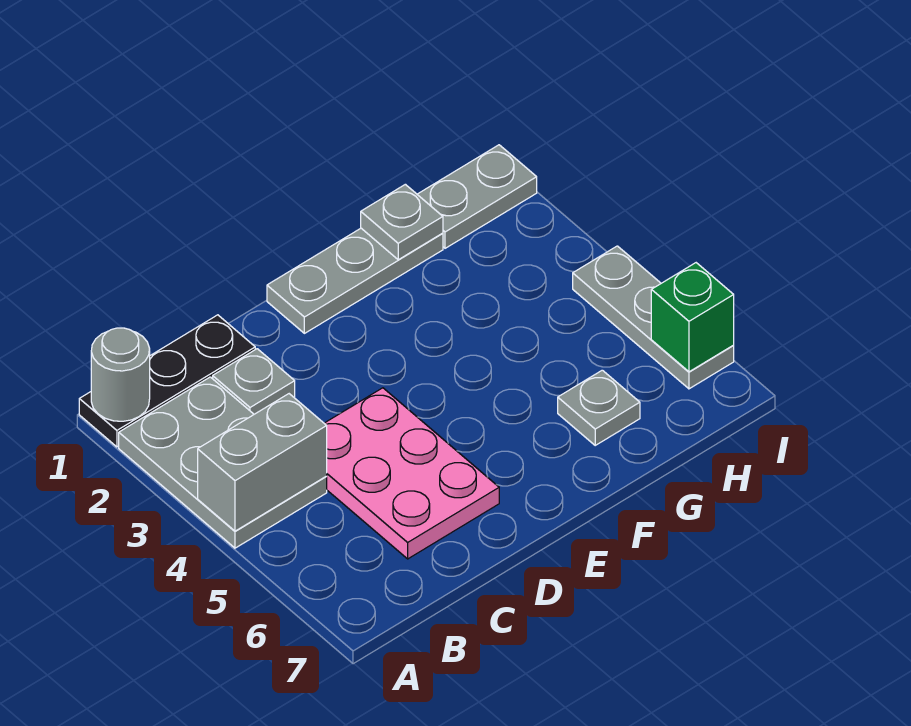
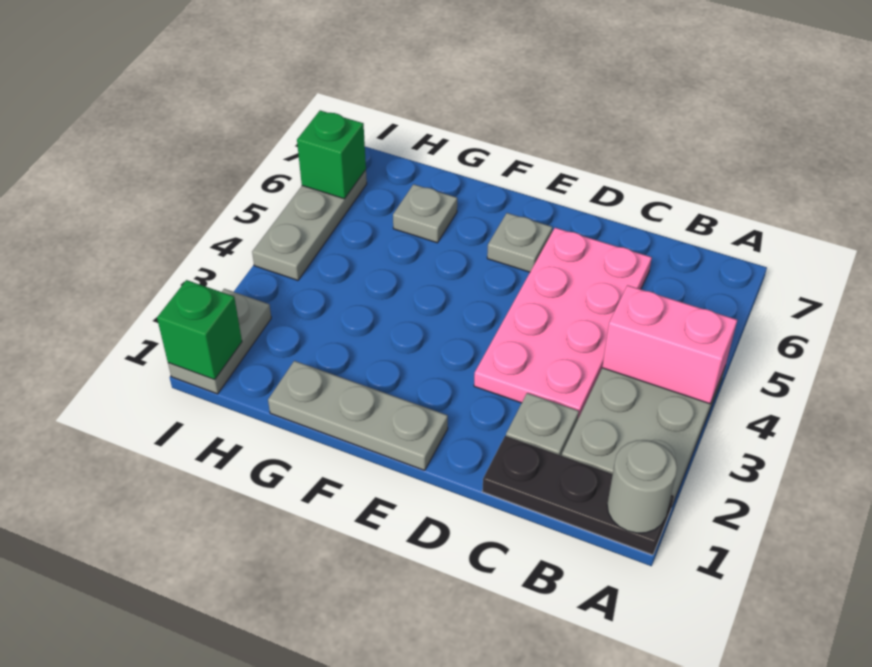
grey 1x2 brick [198,394,327,531] -> pink 1x2 brick [602,285,737,404]
pink 2x3 plate [324,388,499,559] -> pink 2x4 plate [474,228,652,418]
grey 1x1 plate [361,184,443,260] -> grey 1x1 plate moved to [487,213,552,272]
grey 1x2 plate [417,145,537,248] -> grey 1x2 plate turned to [168,289,271,394]
none -> green 1x1 brick [157,280,242,379]

